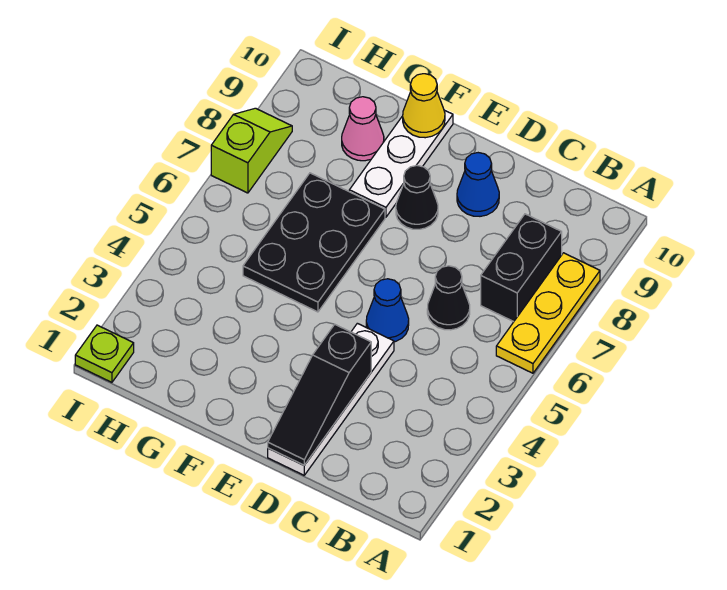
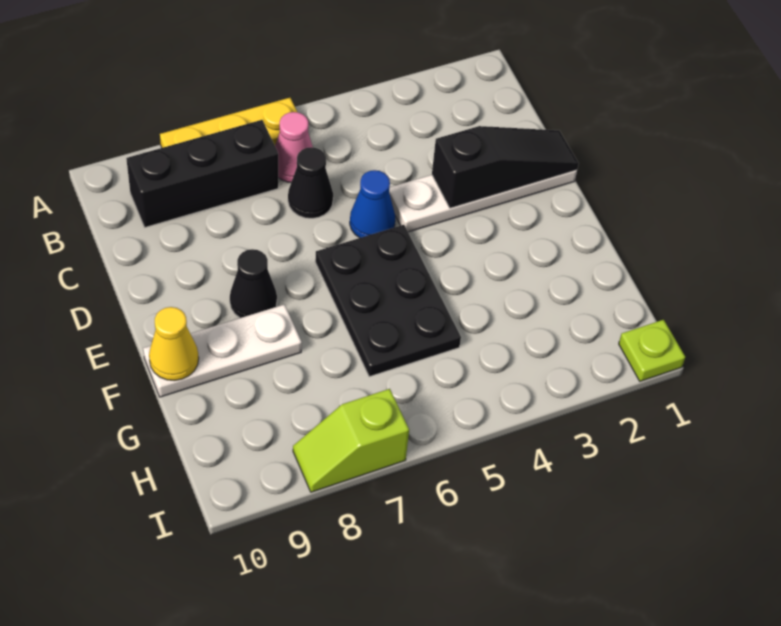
black 1x2 brick [481,214,562,322] -> black 1x3 brick [126,120,278,227]
blue 1x1 cone [457,153,499,216] -> none
black 2x3 plate [243,173,385,312] -> black 2x3 plate turned to [315,225,461,377]
pink 1x1 cone [342,97,384,161] -> pink 1x1 cone moved to [275,112,313,182]

